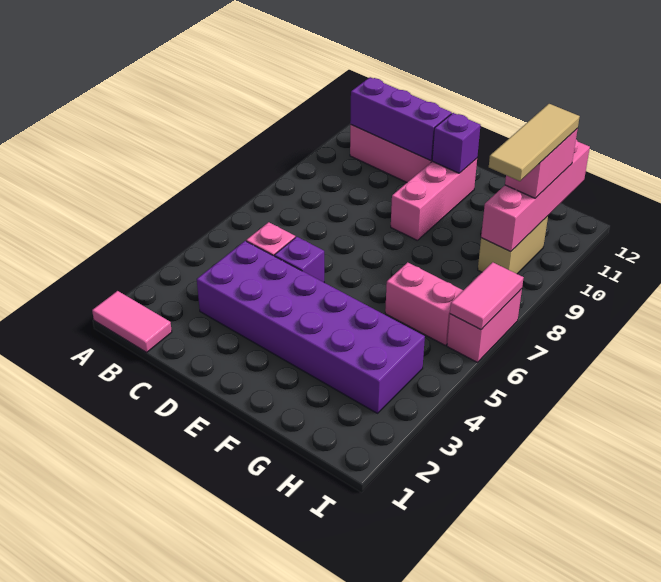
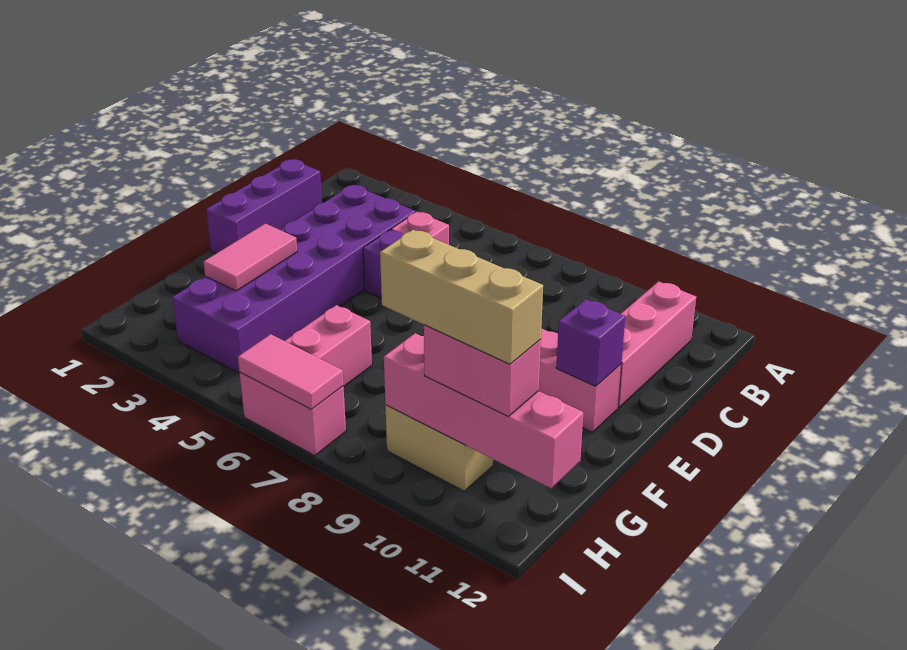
pink 1x2 tile [92,291,172,352] -> pink 1x2 tile moved to [204,224,297,291]
purple 1x3 brick [350,77,452,160] -> purple 1x3 brick moved to [206,159,322,253]
tan 1x3 tile [489,104,580,181] -> tan 1x3 brick [380,230,543,364]

